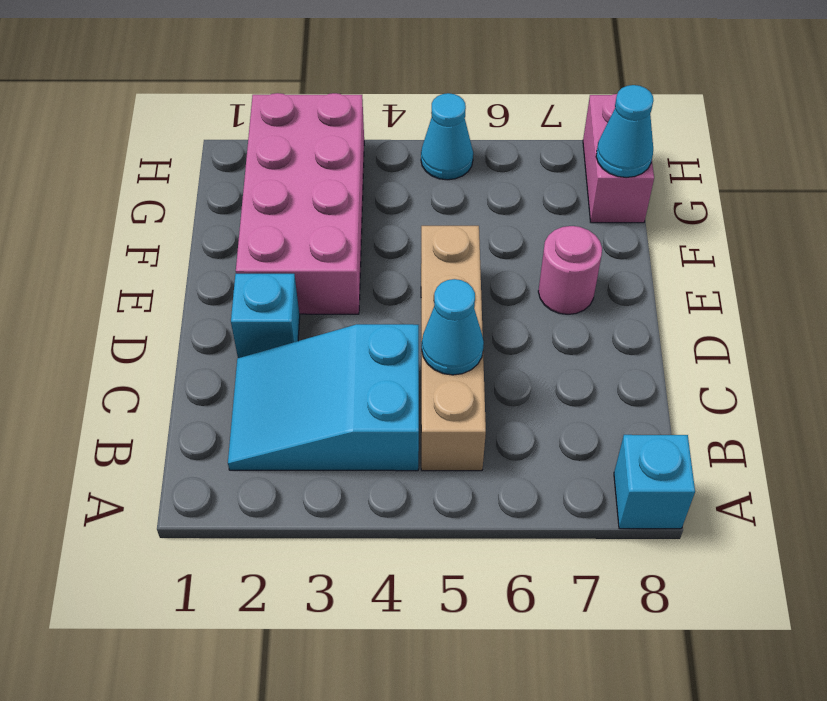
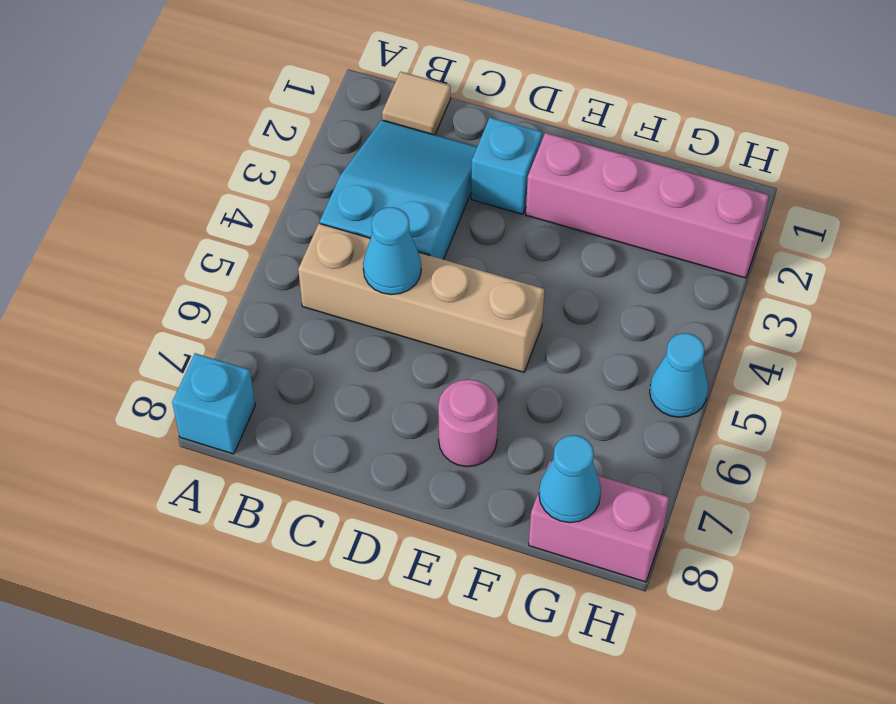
none -> tan 1x1 tile [382,72,451,135]
pink 2x4 brick [236,93,364,314] -> pink 1x4 brick [526,133,769,278]

